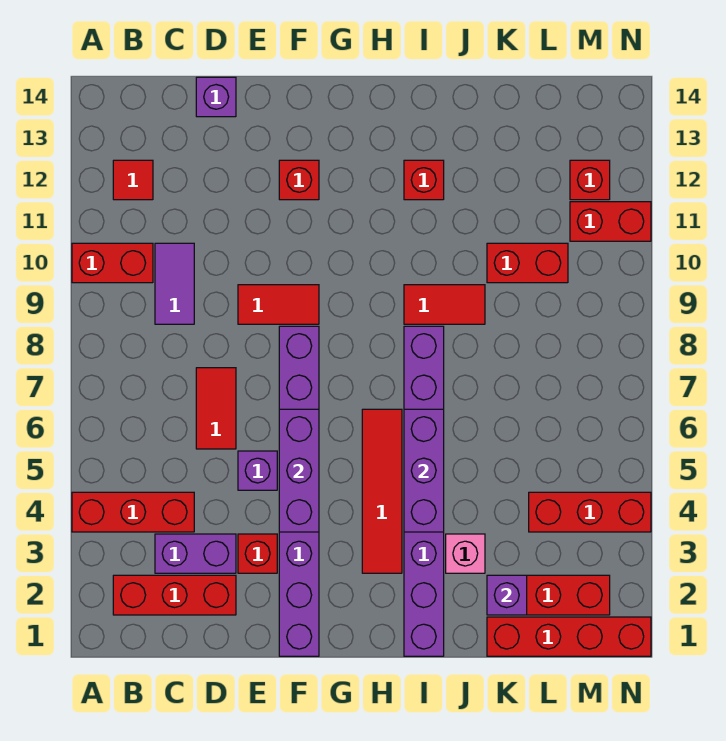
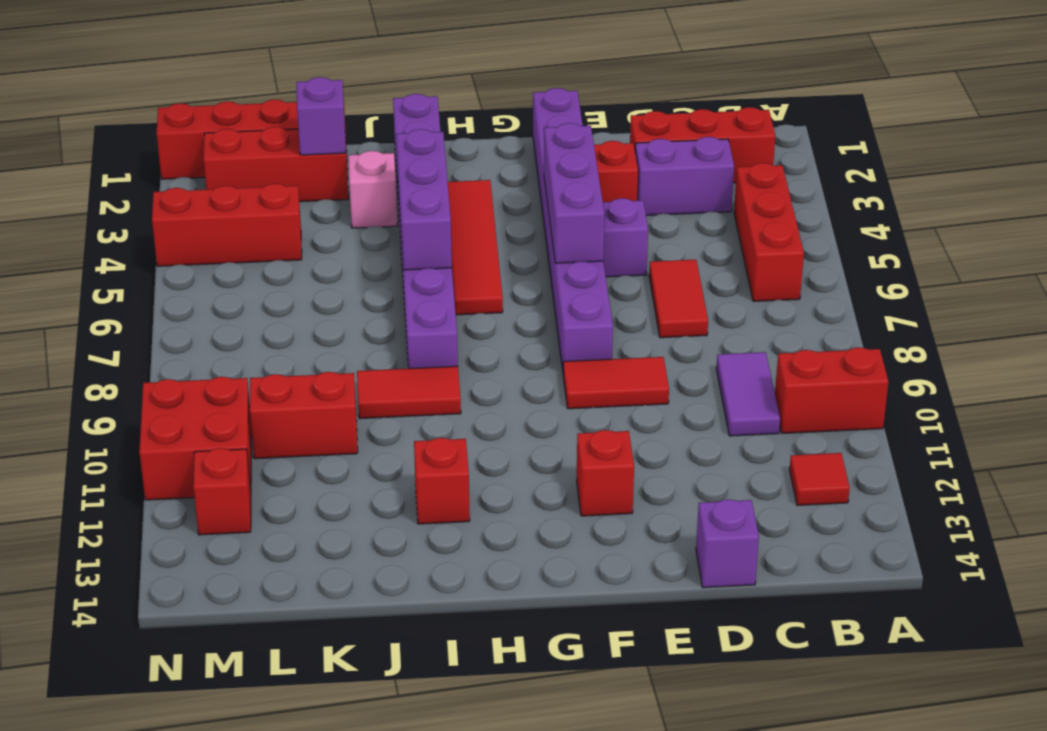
red 1x3 brick [72,492,194,532] -> red 1x3 brick turned to [734,163,804,301]
red 1x2 brick [570,202,651,241] -> red 2x2 brick [139,377,252,500]

